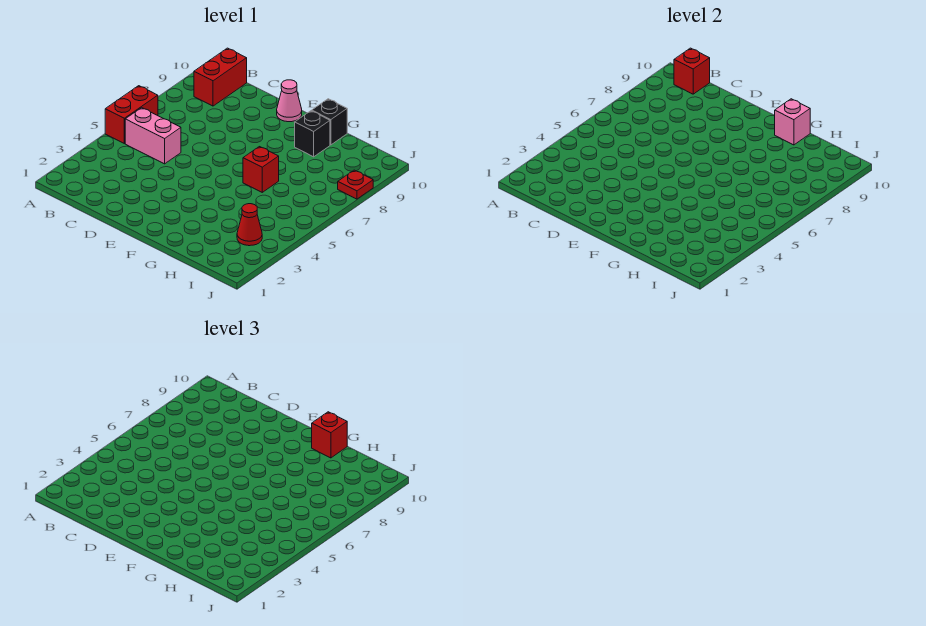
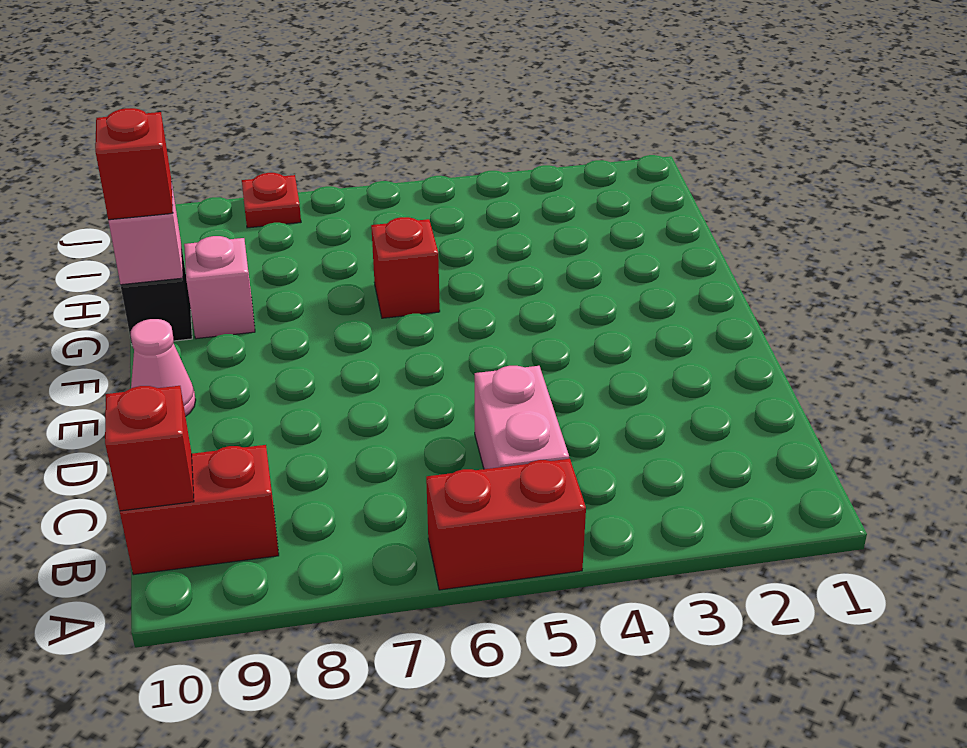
black 1x1 brick [295,111,330,157] -> pink 1x1 brick [184,236,255,339]
red 1x1 cone [237,204,262,246] -> none

